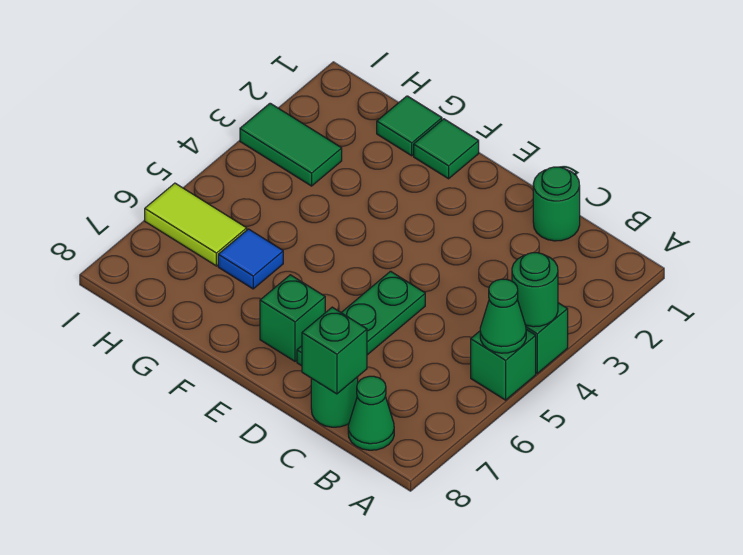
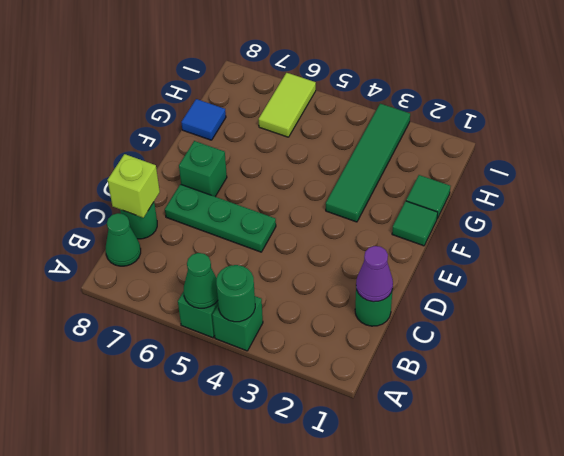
none -> purple 1x1 cone [356,246,393,302]
green 1x1 brick [302,307,367,394] -> lime 1x1 brick [108,154,160,218]
blue 1x1 tile [218,229,283,289] -> blue 1x1 tile moved to [181,99,226,140]
green 1x2 tile [240,103,342,186] -> green 1x4 tile [326,104,410,222]

